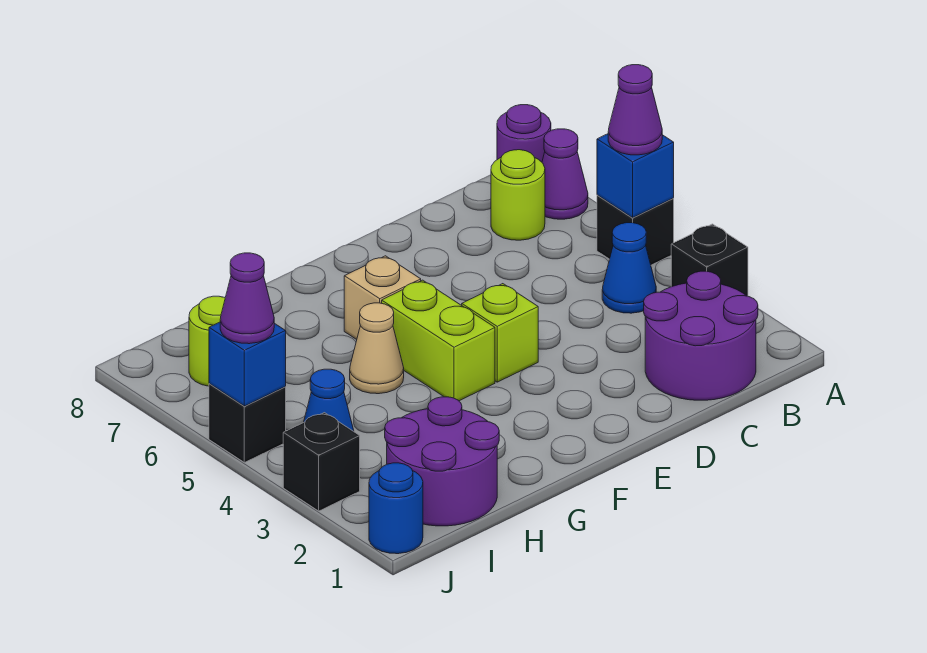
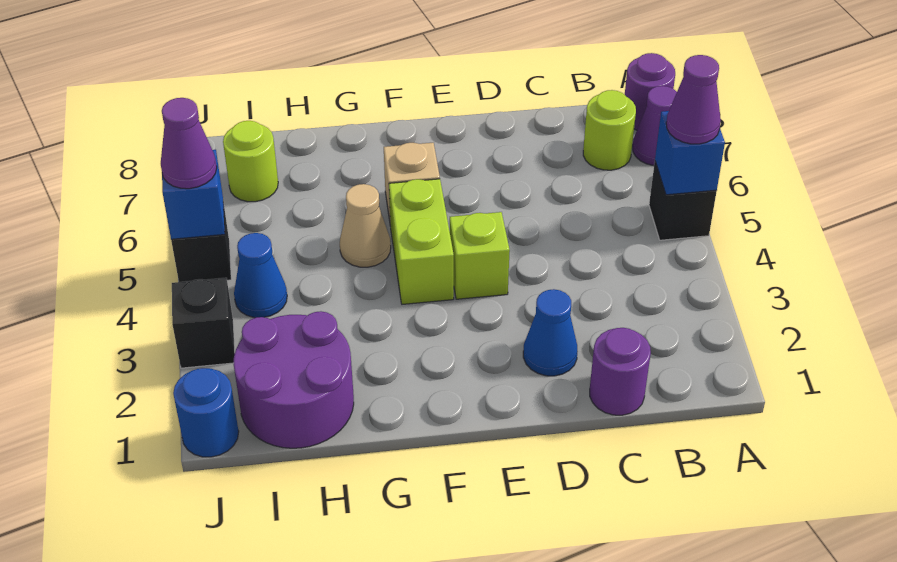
black 1x1 brick [671,224,748,296] -> none
purple 2x2 round brick [644,271,758,400] -> purple 1x1 round brick [590,328,651,415]
blue 1x1 cone [602,223,656,313] -> blue 1x1 cone moved to [523,289,578,376]

